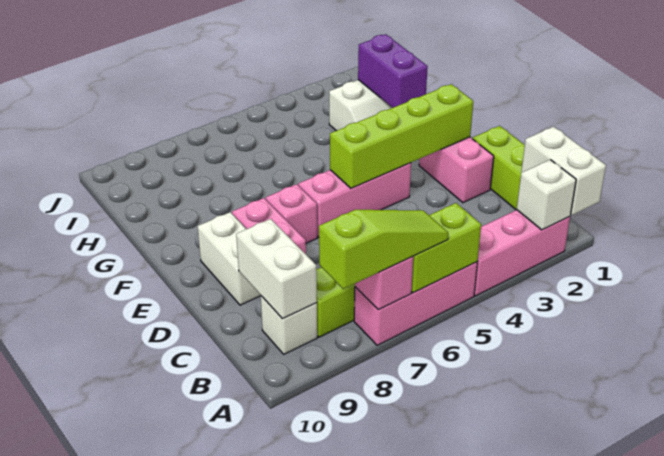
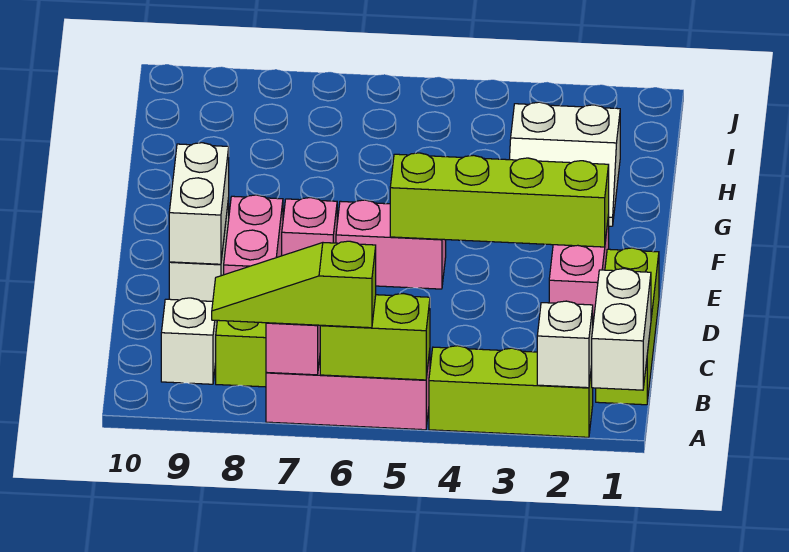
pink 1x3 brick [474,210,570,296] -> lime 1x3 brick [429,346,593,437]
lime 1x3 slope [319,210,448,289] -> lime 1x3 slope turned to [212,241,376,328]
white 1x2 brick [236,219,317,319] -> white 1x2 brick moved to [169,143,229,264]
pink 1x3 brick [298,163,411,237] -> pink 1x2 brick [336,200,446,289]
purple 1x2 brick [358,34,428,108] -> none

